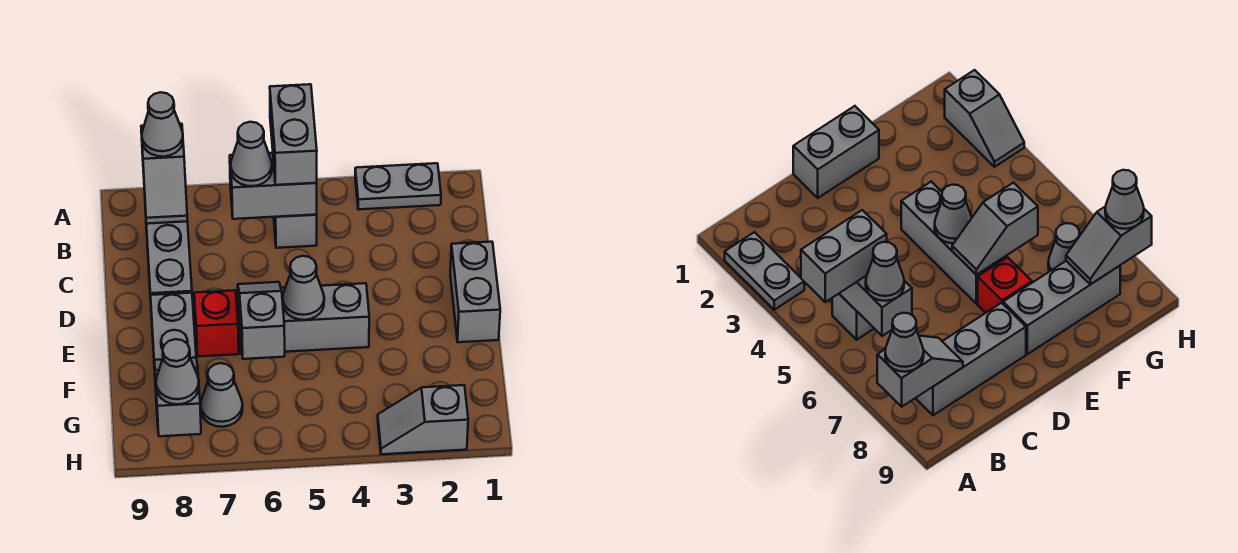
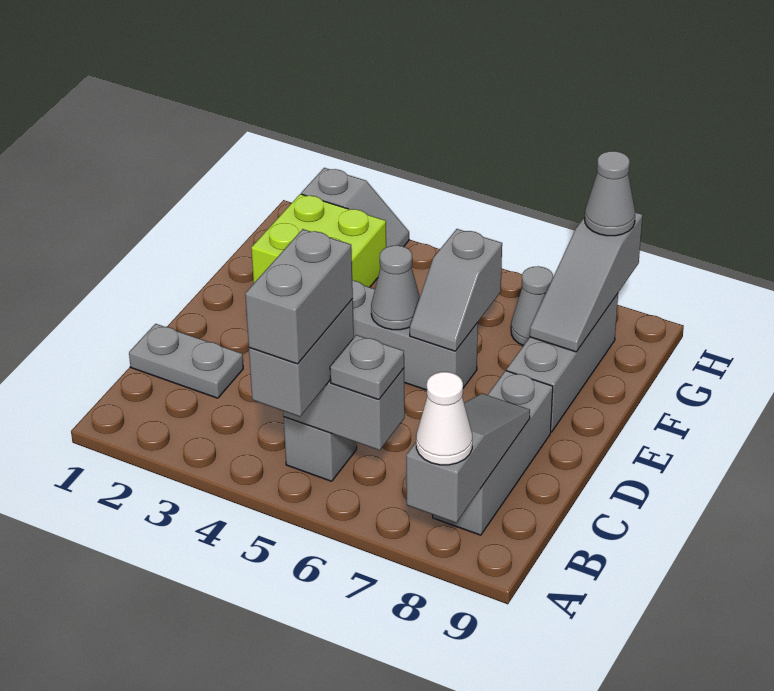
grey 1x2 plate [355,163,441,210] -> grey 1x2 plate moved to [129,324,243,398]
grey 1x2 slope [141,124,187,224] -> grey 1x3 slope [406,393,530,523]
grey 1x1 cone [142,92,183,157] -> white 1x1 cone [416,372,472,465]
grey 1x1 cone [231,122,272,186] -> grey 1x1 plate [330,335,404,400]
grey 1x2 brick [450,242,500,342] -> grey 1x2 brick moved to [245,229,353,364]
red 1x1 brick [194,290,239,356] -> none
none -> lime 2x2 brick [251,194,386,287]
grey 1x2 slope [154,358,201,436] -> grey 1x3 slope [530,212,643,352]

